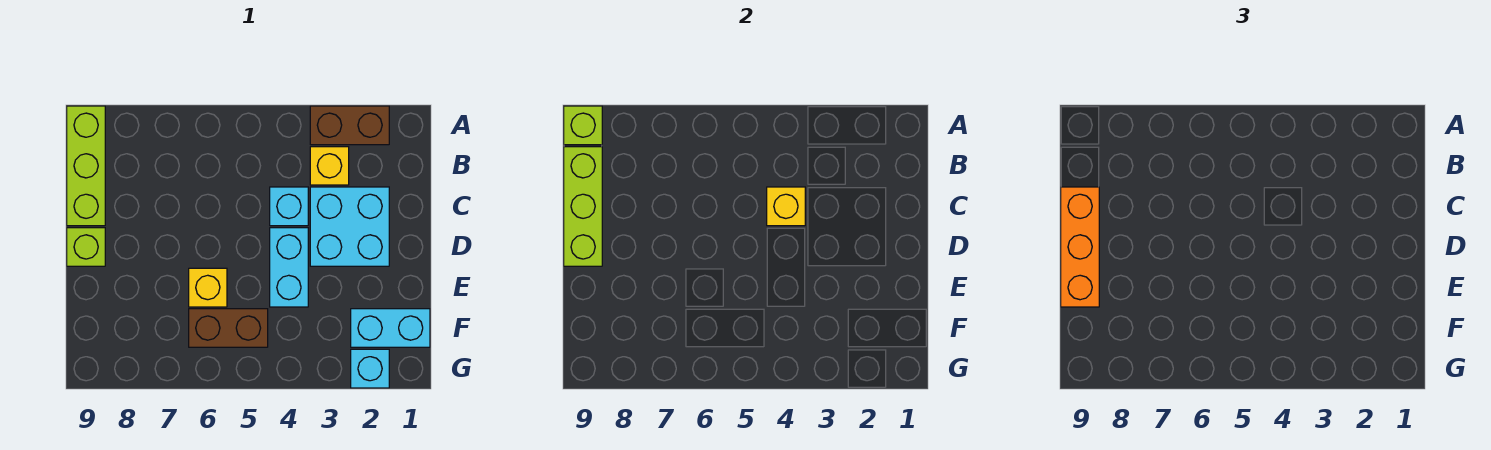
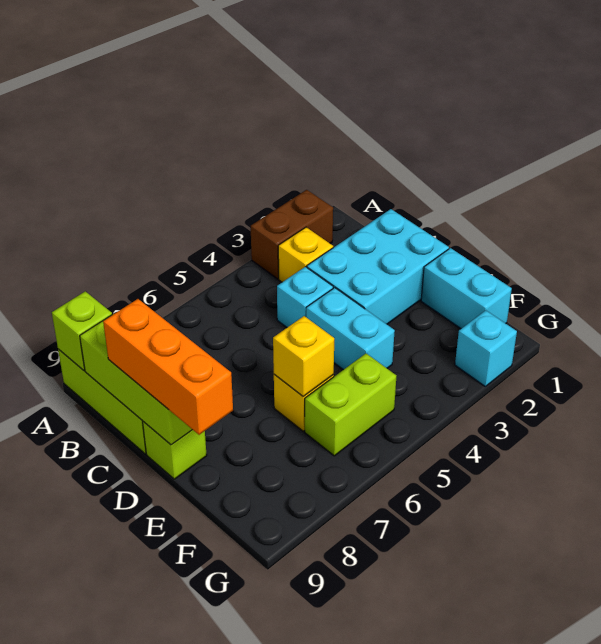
cyan 2x2 brick [310,187,389,266] -> cyan 2x3 brick [307,209,449,324]
yellow 1x1 brick [767,187,805,226] -> yellow 1x1 brick moved to [273,316,334,397]
cyan 1x2 brick [351,309,430,347] -> cyan 1x2 brick turned to [421,248,512,329]
brown 1x2 brick [189,309,268,347] -> lime 1x2 brick [305,354,396,456]

